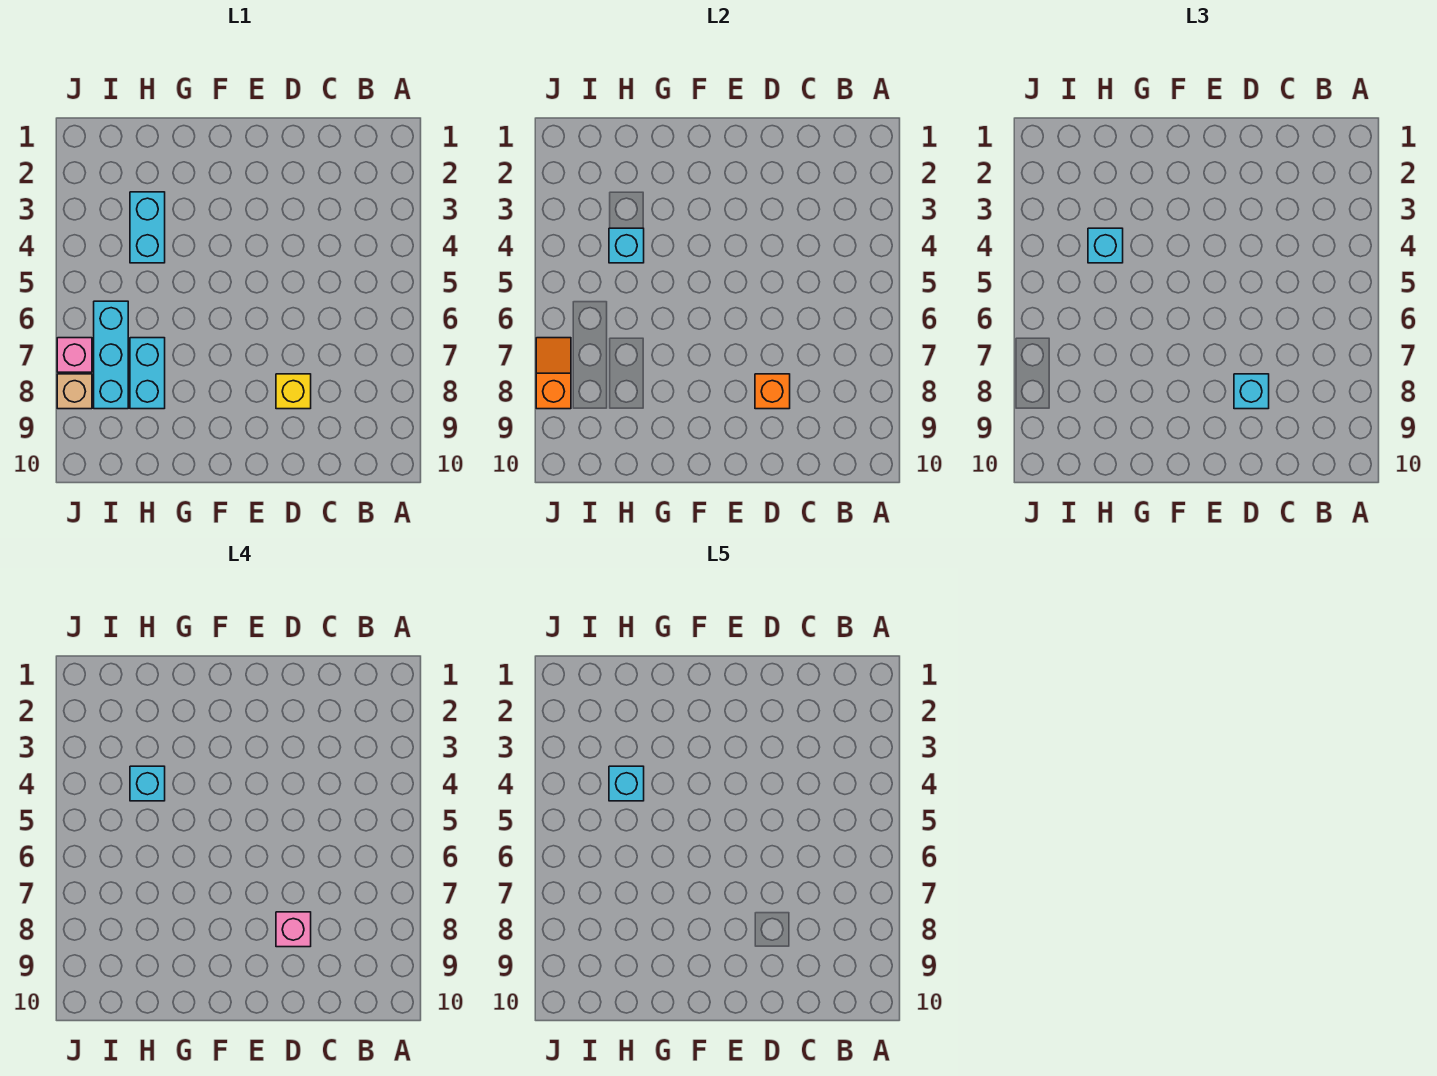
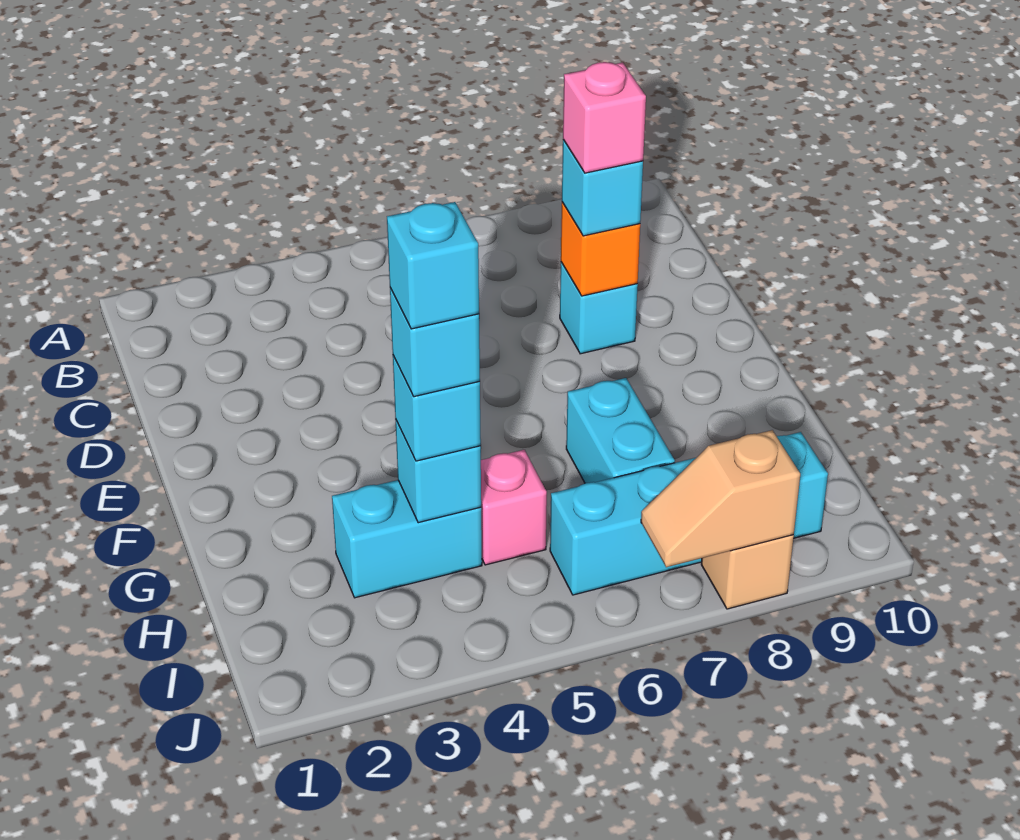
yellow 1x1 brick [276,374,311,409] -> cyan 1x1 brick [560,262,638,354]
cyan 1x2 brick [130,338,165,409] -> cyan 1x2 brick turned to [566,378,675,483]
cyan 1x3 brick [94,301,128,409] -> cyan 1x4 brick [550,432,828,595]
pink 1x1 brick [57,338,92,372] -> pink 1x1 brick moved to [481,450,547,565]
orange 1x2 slope [536,338,571,409] -> tan 1x2 slope [641,430,800,567]

